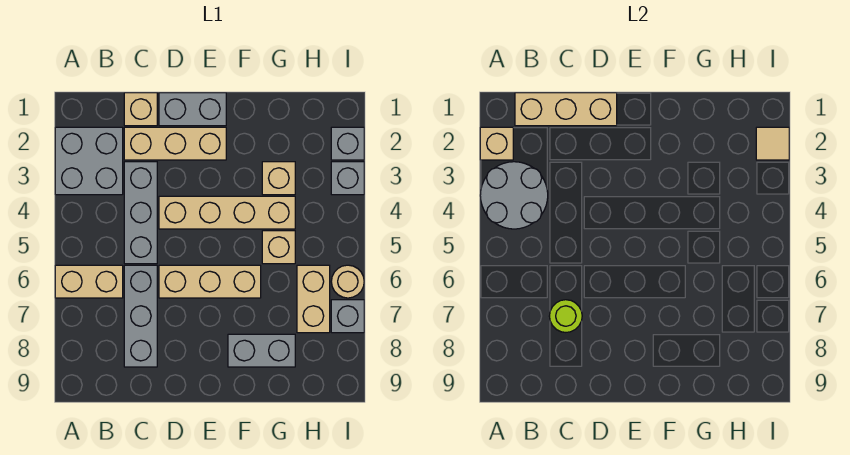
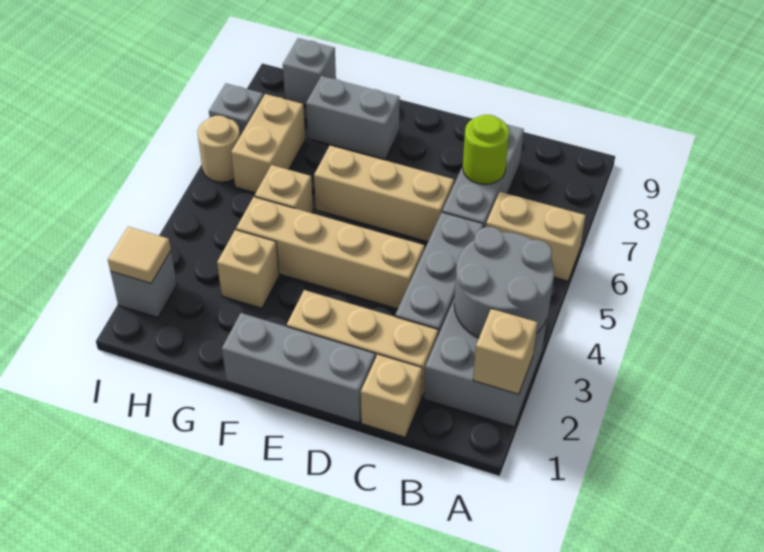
tan 1x3 brick [515,93,617,126] -> none
grey 1x2 brick [159,93,226,126] -> grey 1x3 brick [222,313,375,423]
grey 1x1 brick [331,162,364,195] -> grey 1x1 brick moved to [283,38,336,105]

